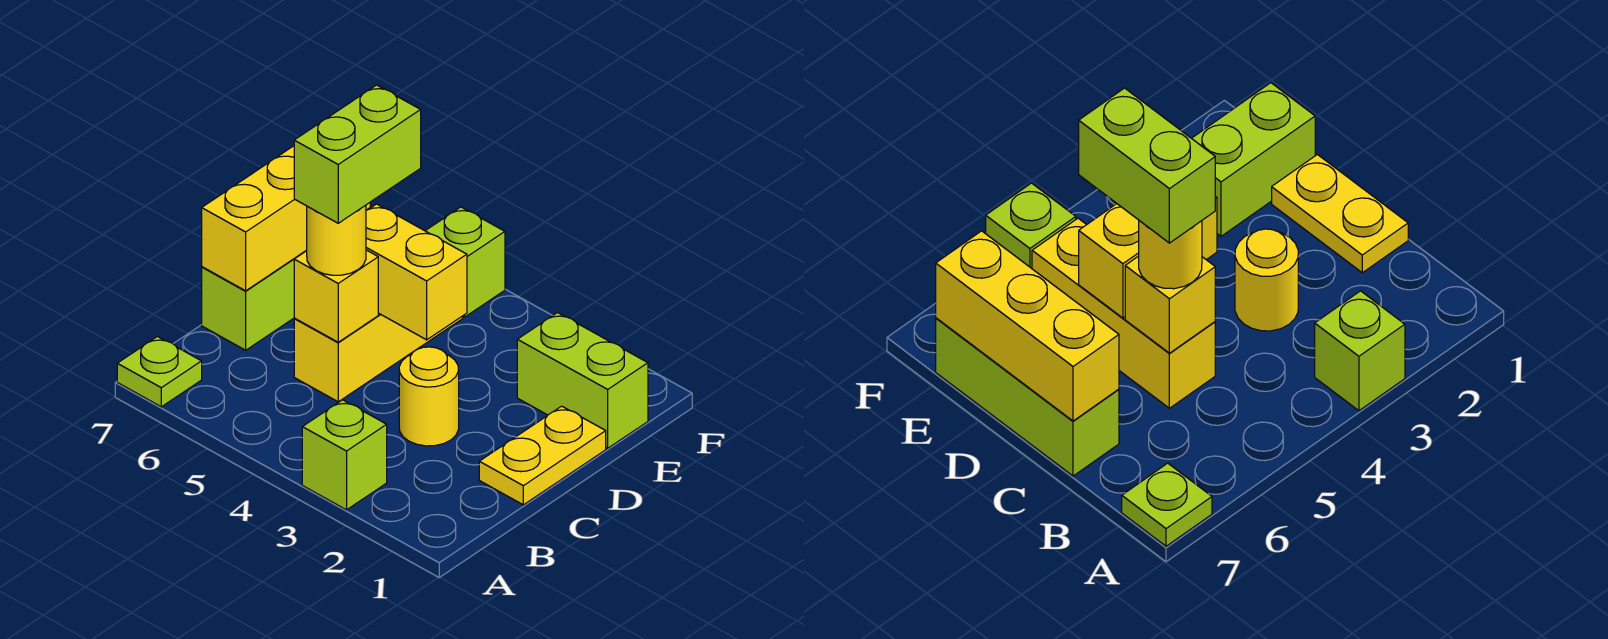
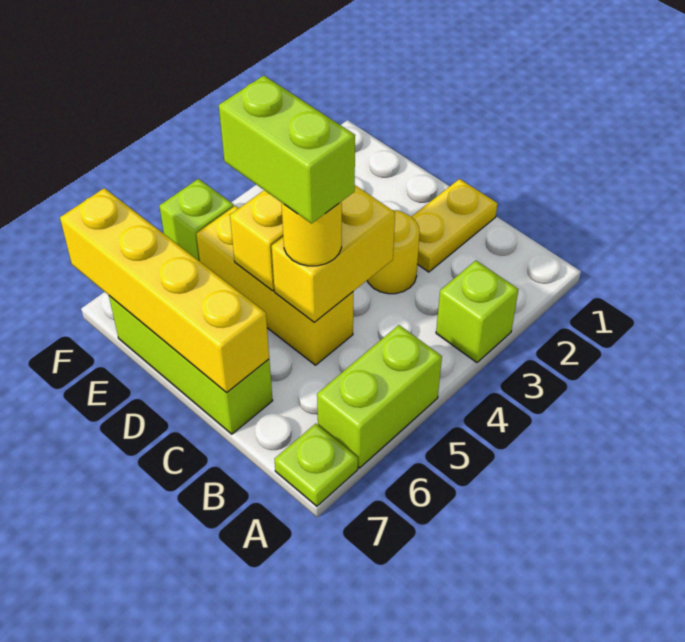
yellow 1x2 plate [479,406,606,505] -> yellow 1x2 plate turned to [411,179,498,272]
yellow 1x1 brick [294,250,378,342] -> yellow 1x2 brick [272,185,395,322]
yellow 1x3 brick [202,146,370,291] -> yellow 1x4 brick [60,188,269,393]
lime 1x2 brick [517,313,648,448] -> lime 1x2 brick moved to [317,325,442,468]

